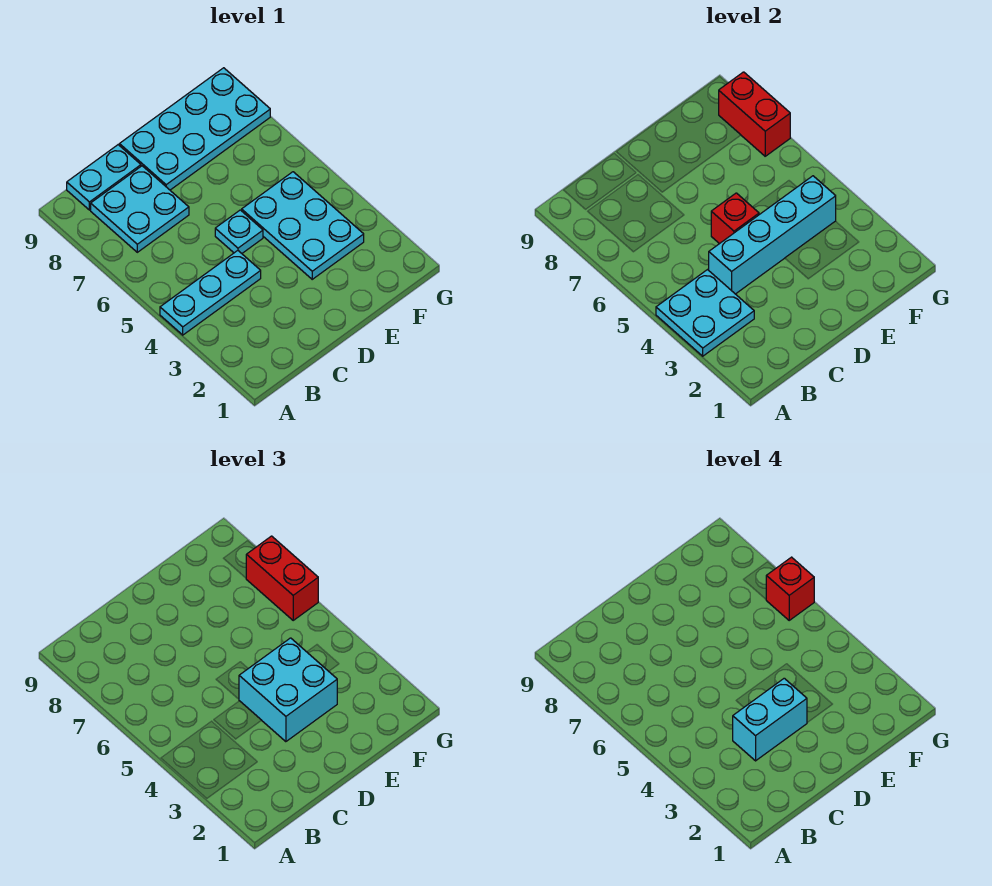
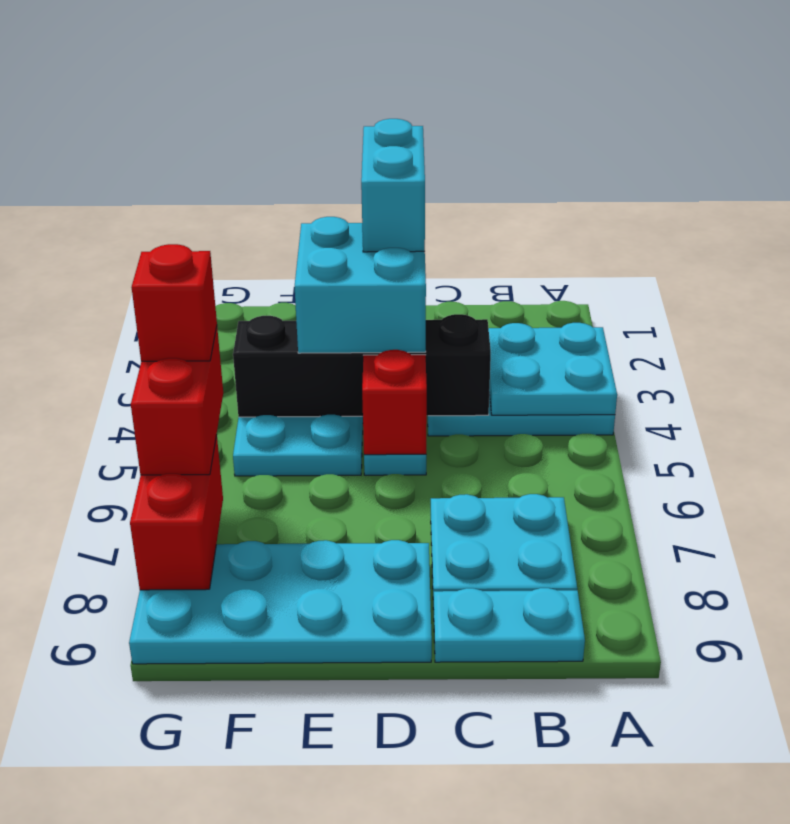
cyan 1x2 brick [733,678,807,761] -> cyan 1x2 brick turned to [361,119,425,252]
cyan 1x4 brick [709,176,836,294] -> black 1x4 brick [233,314,491,417]

